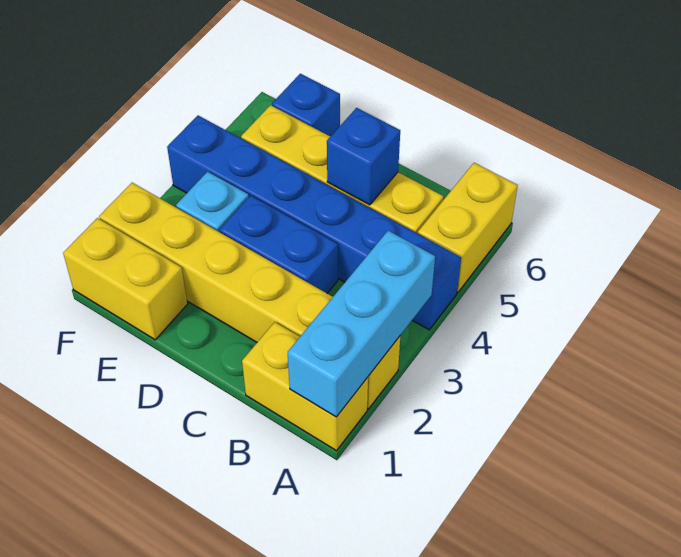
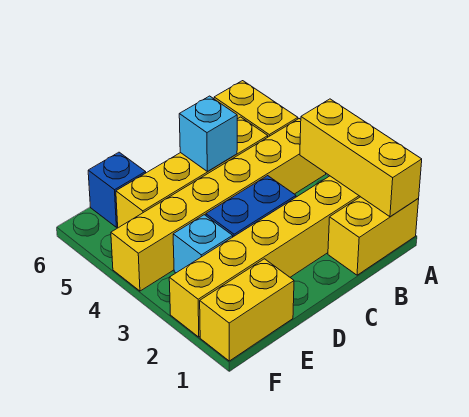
cyan 1x3 brick [288,231,435,417] -> yellow 1x3 brick [300,99,422,217]
blue 1x6 brick [167,116,461,330] -> yellow 1x6 brick [111,119,326,291]
blue 1x1 brick [327,108,400,205] -> cyan 1x1 brick [179,96,237,172]

